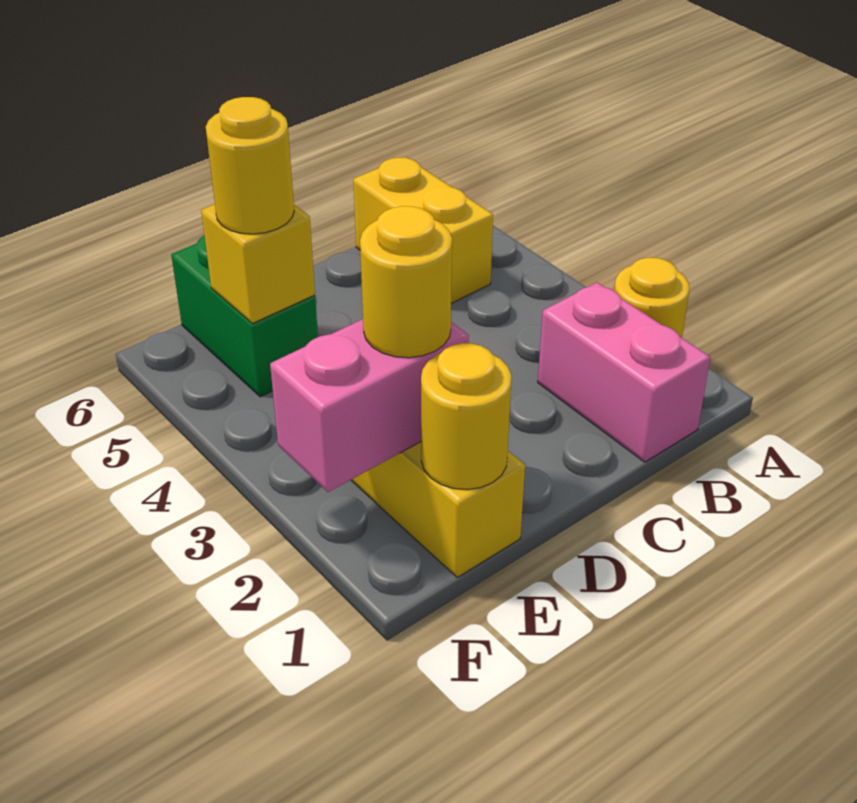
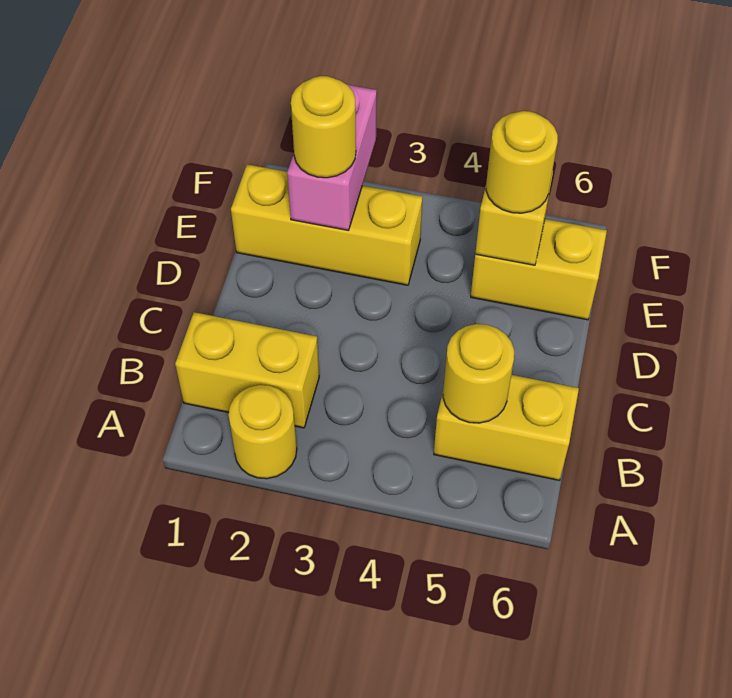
pink 1x2 brick [538,283,710,462] -> yellow 1x2 brick [175,312,319,428]
yellow 1x1 round brick [421,343,511,490] -> yellow 1x1 round brick moved to [443,324,514,423]
green 1x2 brick [171,235,318,397] -> yellow 1x2 brick [471,219,607,320]

